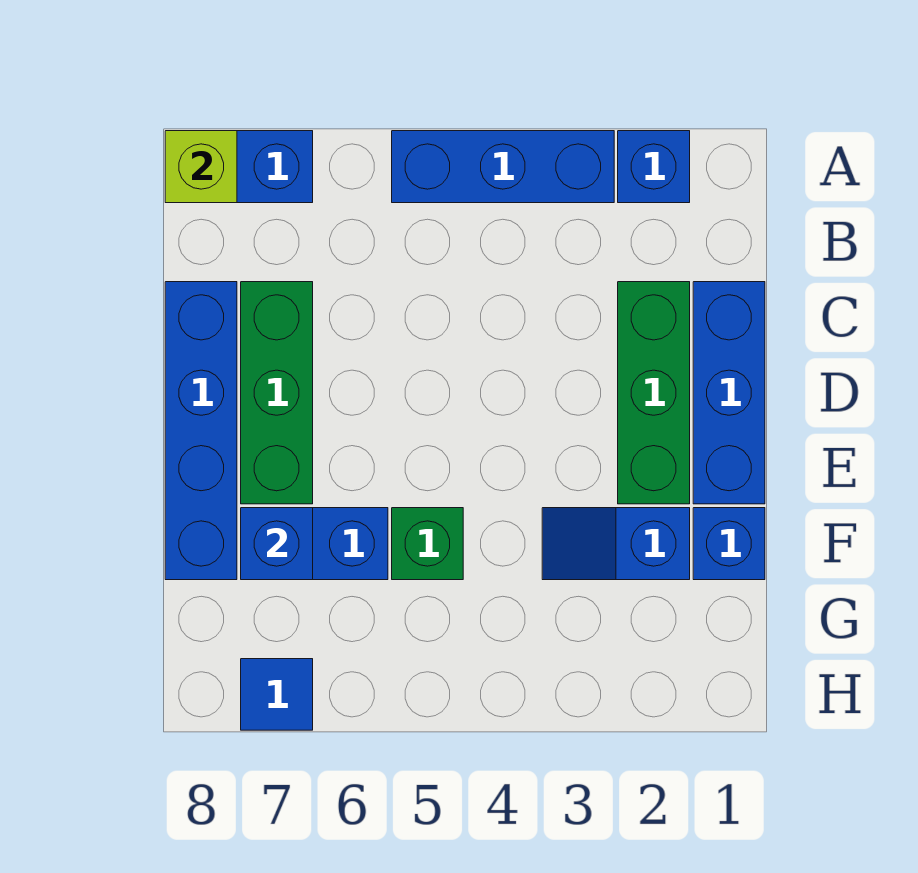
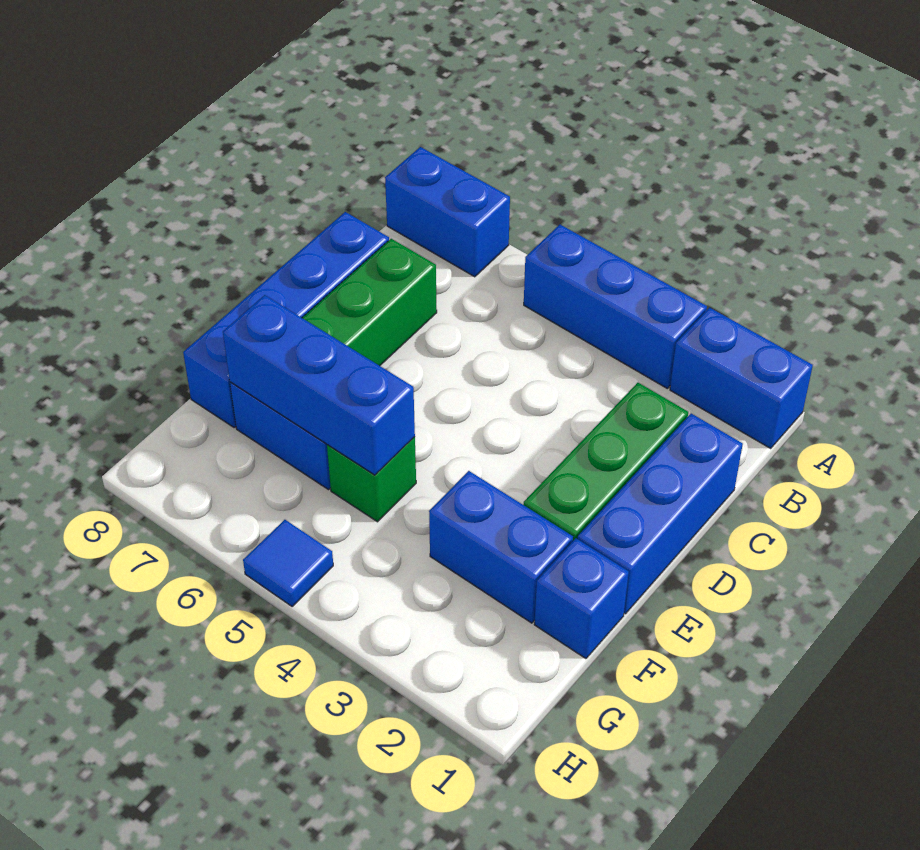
blue 1x1 brick [618,131,690,203] -> blue 1x2 brick [670,308,813,448]
lime 1x1 brick [165,131,237,203] -> none
blue 1x2 slope [542,508,690,580] -> blue 1x2 brick [429,471,573,623]
blue 1x1 brick [241,508,313,580] -> blue 1x3 brick [223,295,415,475]
blue 1x1 tile [241,659,313,730] -> blue 1x1 tile moved to [243,520,333,607]

